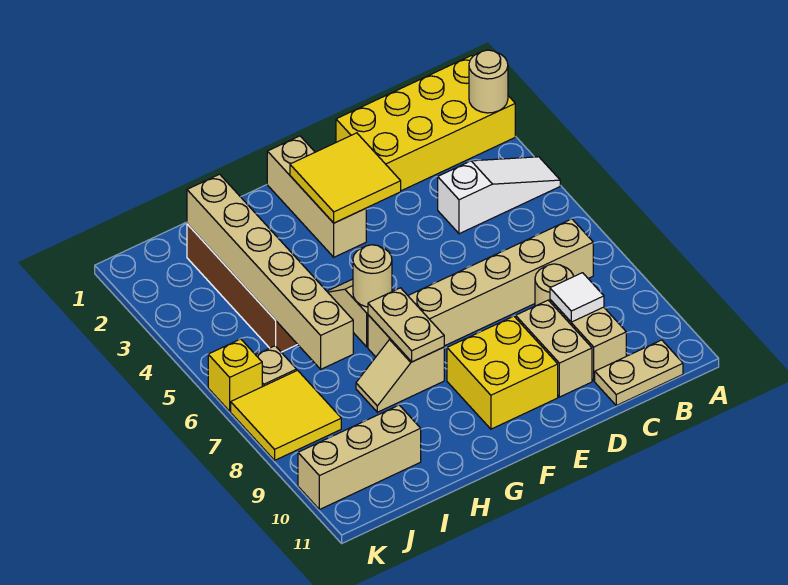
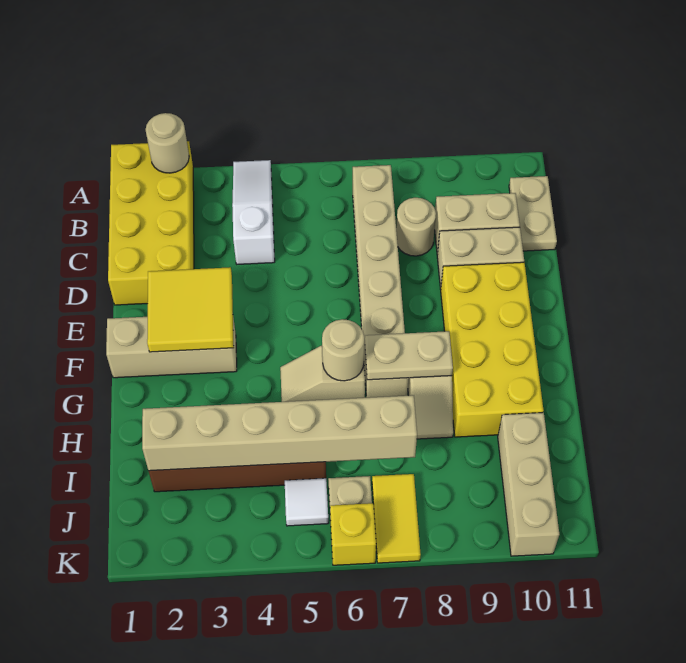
white 1x1 tile [550,273,604,322] -> white 1x1 tile moved to [285,478,329,526]
yellow 2x2 brick [447,316,558,429] -> yellow 2x4 brick [441,262,544,437]
yellow 2x2 tile [231,370,341,460] -> yellow 1x2 tile [372,474,421,563]

